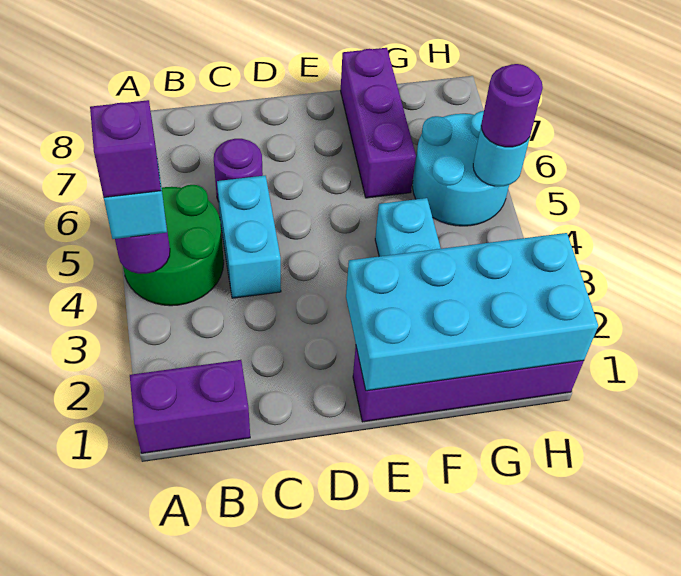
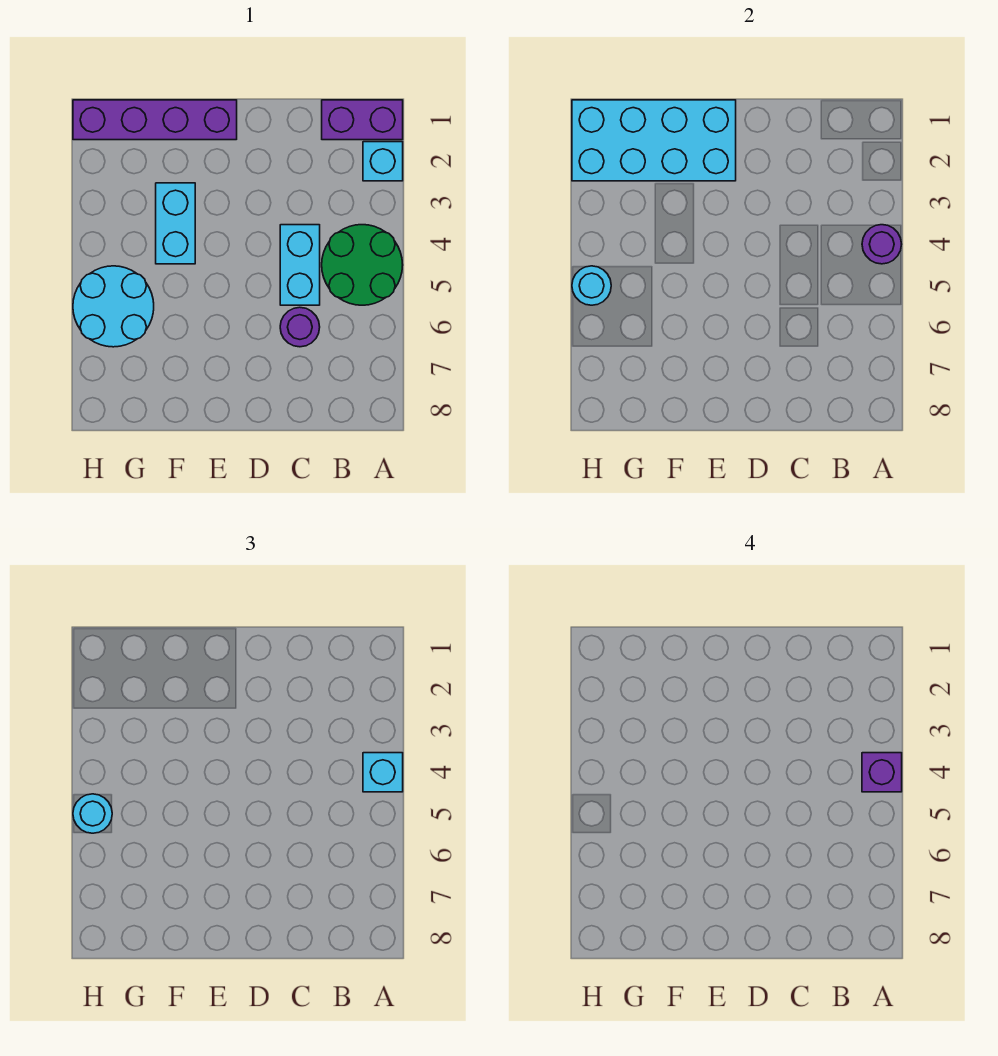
none -> cyan 1x1 brick [363,142,403,181]
purple 1x3 brick [341,48,416,198] -> none
purple 1x1 round brick [481,64,543,147] -> cyan 1x1 round brick [73,794,112,833]

